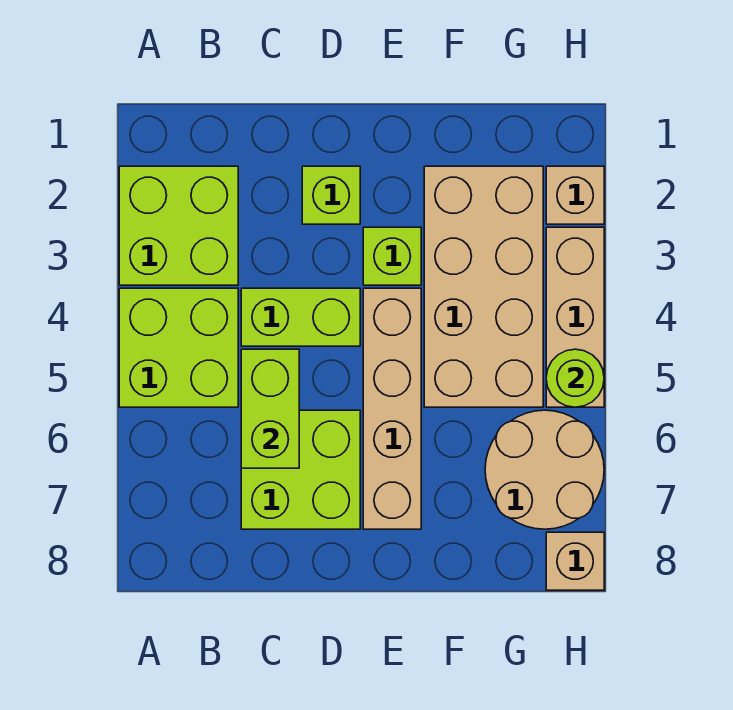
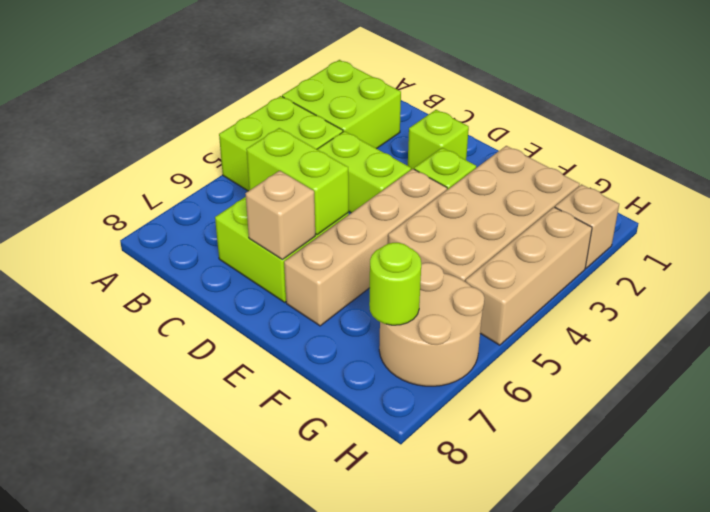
lime 1x2 brick [241,349,299,468] -> lime 1x2 brick turned to [246,128,349,235]
lime 1x1 round brick [546,349,604,407] -> lime 1x1 round brick moved to [369,243,421,325]
tan 1x1 brick [546,532,604,590] -> tan 1x1 brick moved to [245,171,315,259]

